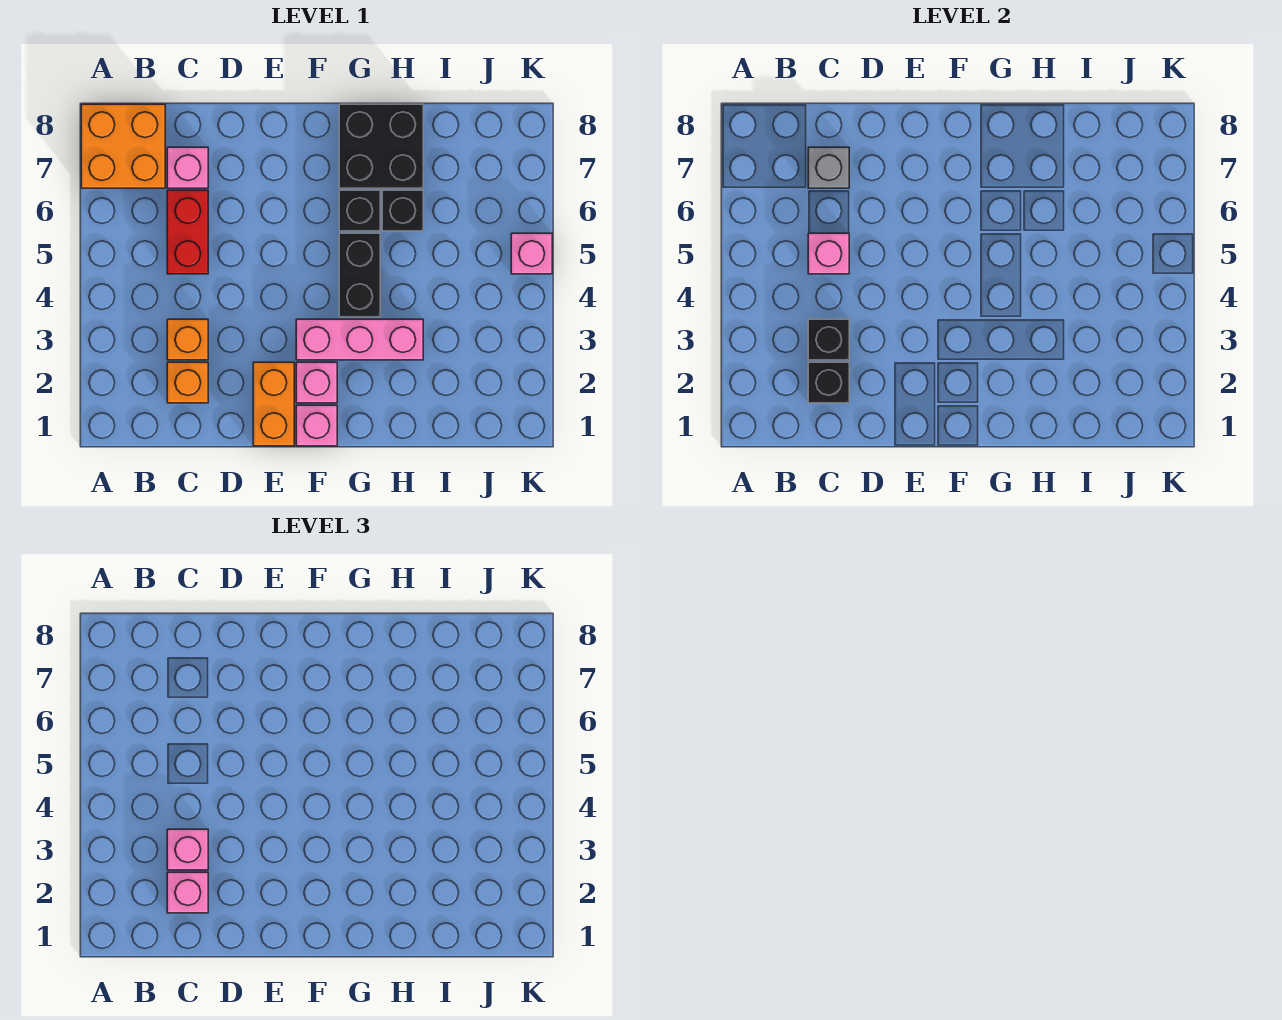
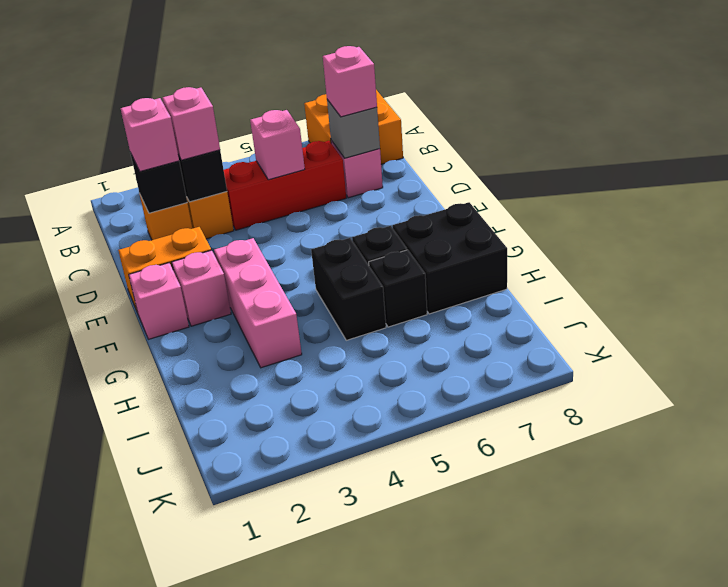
red 1x2 brick [167,190,208,274] -> red 1x3 brick [224,141,346,230]
black 1x2 brick [339,233,380,317] -> black 1x2 brick turned to [311,238,386,340]
pink 1x1 brick [511,233,552,274] -> pink 1x1 brick moved to [323,46,377,117]

